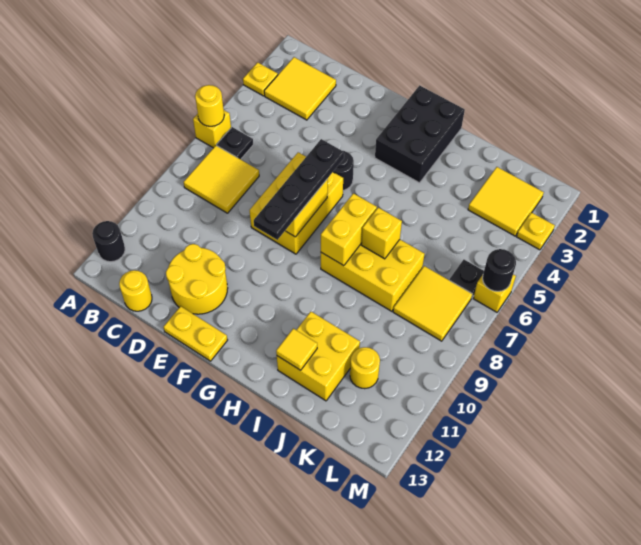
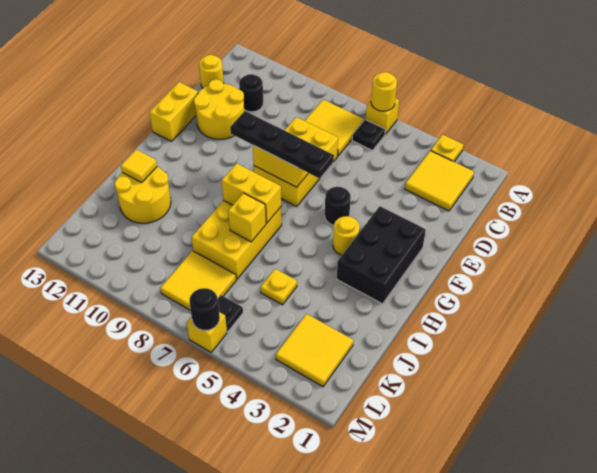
black 1x1 round brick [92,221,125,262] -> black 1x1 round brick moved to [239,74,263,112]
yellow 2x3 brick [250,152,343,254] -> yellow 2x3 brick turned to [254,117,338,206]
yellow 1x2 plate [163,306,227,361] -> yellow 1x2 brick [149,82,198,141]
black 2x3 brick [375,85,465,183] -> black 2x3 brick turned to [337,206,426,304]
yellow 2x2 brick [277,312,360,401] -> yellow 2x2 round brick [115,167,171,223]
yellow 1x1 round brick [350,347,380,389] -> yellow 1x1 round brick moved to [333,216,360,255]
yellow 1x1 plate [517,213,555,250] -> yellow 1x1 plate moved to [260,269,297,305]

